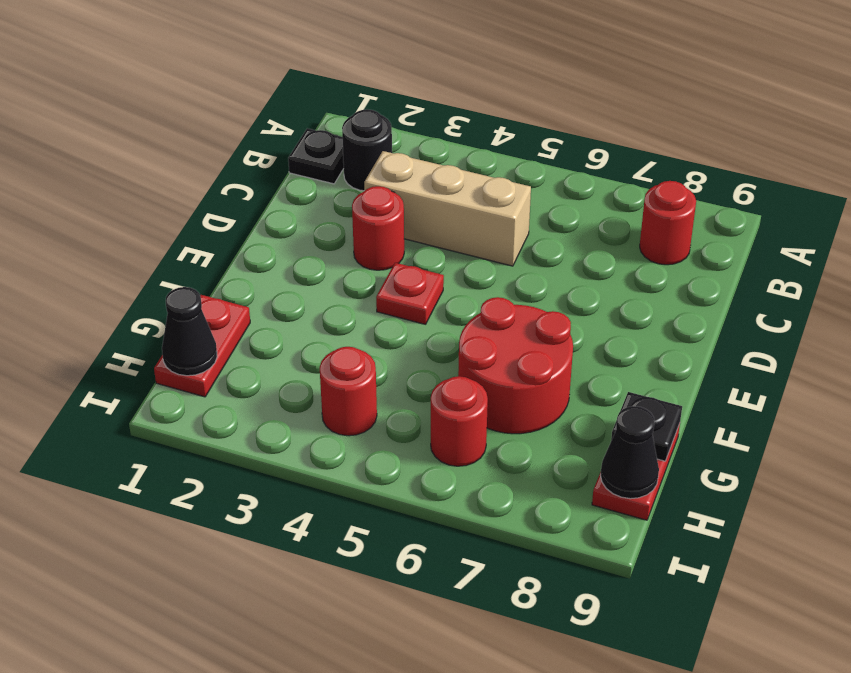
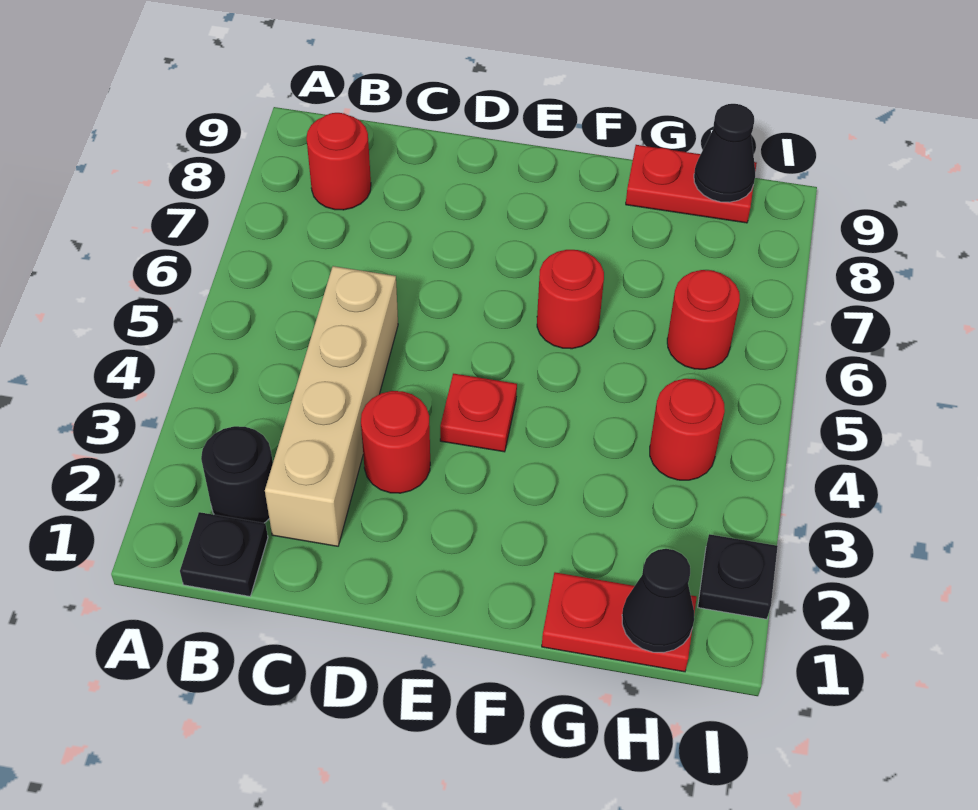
tan 1x3 brick [364,151,531,266] -> tan 1x4 brick [265,266,398,546]
red 2x2 round brick [458,297,573,434] -> red 1x1 round brick [537,250,604,349]
black 1x1 plate [611,392,682,461] -> black 1x1 plate moved to [698,534,778,619]

